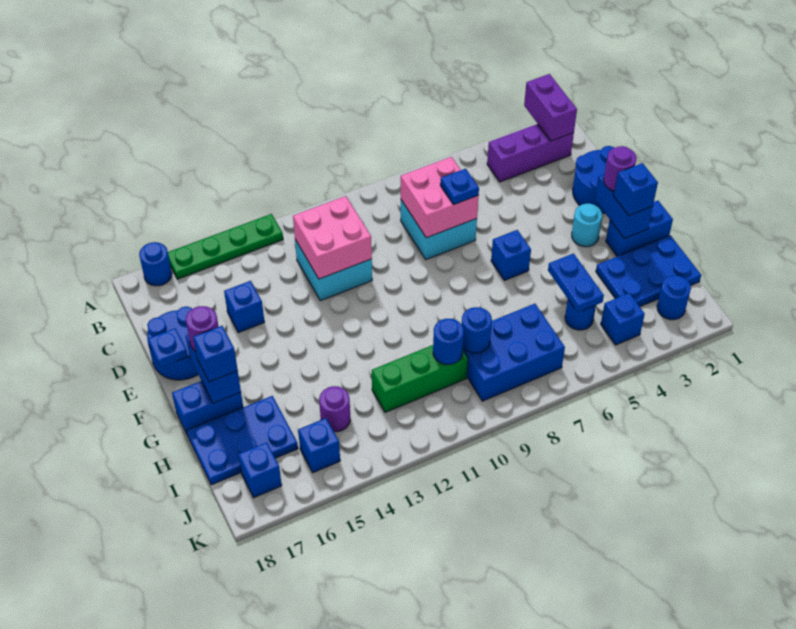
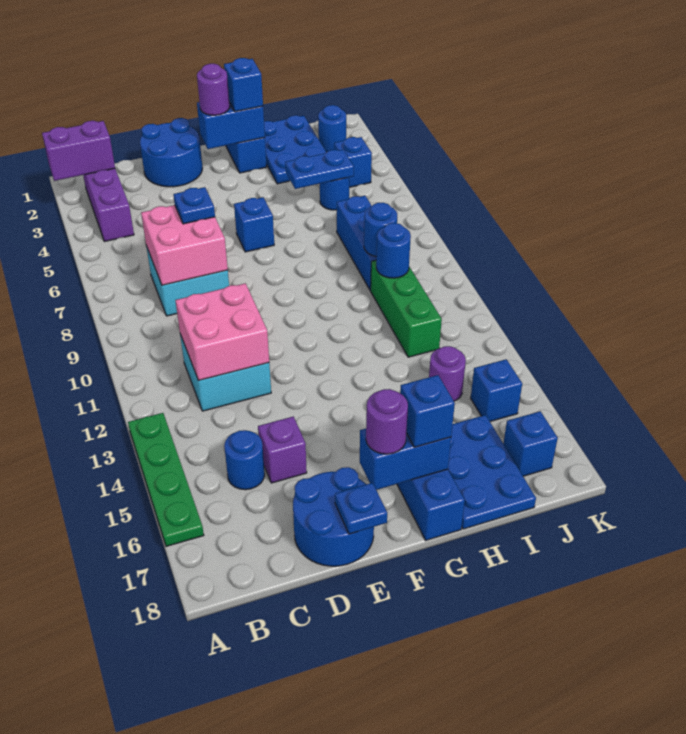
blue 1x1 round brick [139,242,172,286] -> blue 1x1 round brick moved to [224,430,265,490]
blue 1x1 brick [224,281,264,333] -> purple 1x1 brick [258,417,307,483]
cyan 1x1 round brick [572,204,602,247] -> none
blue 2x3 brick [463,304,565,401] -> blue 1x3 brick [337,196,376,291]

